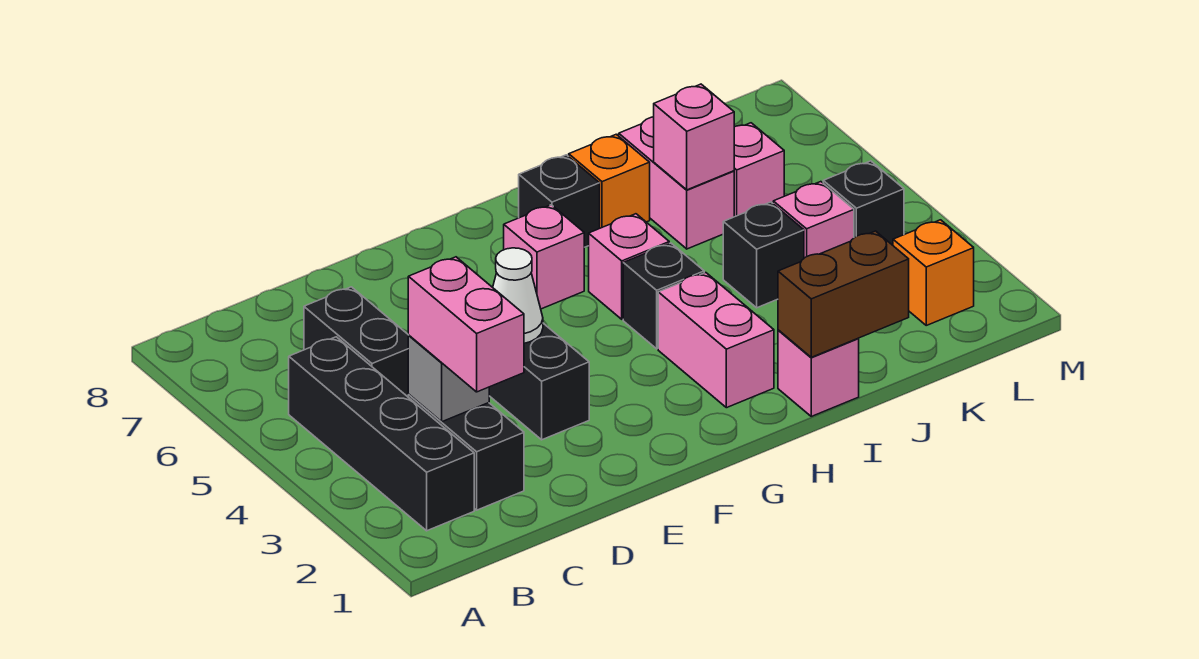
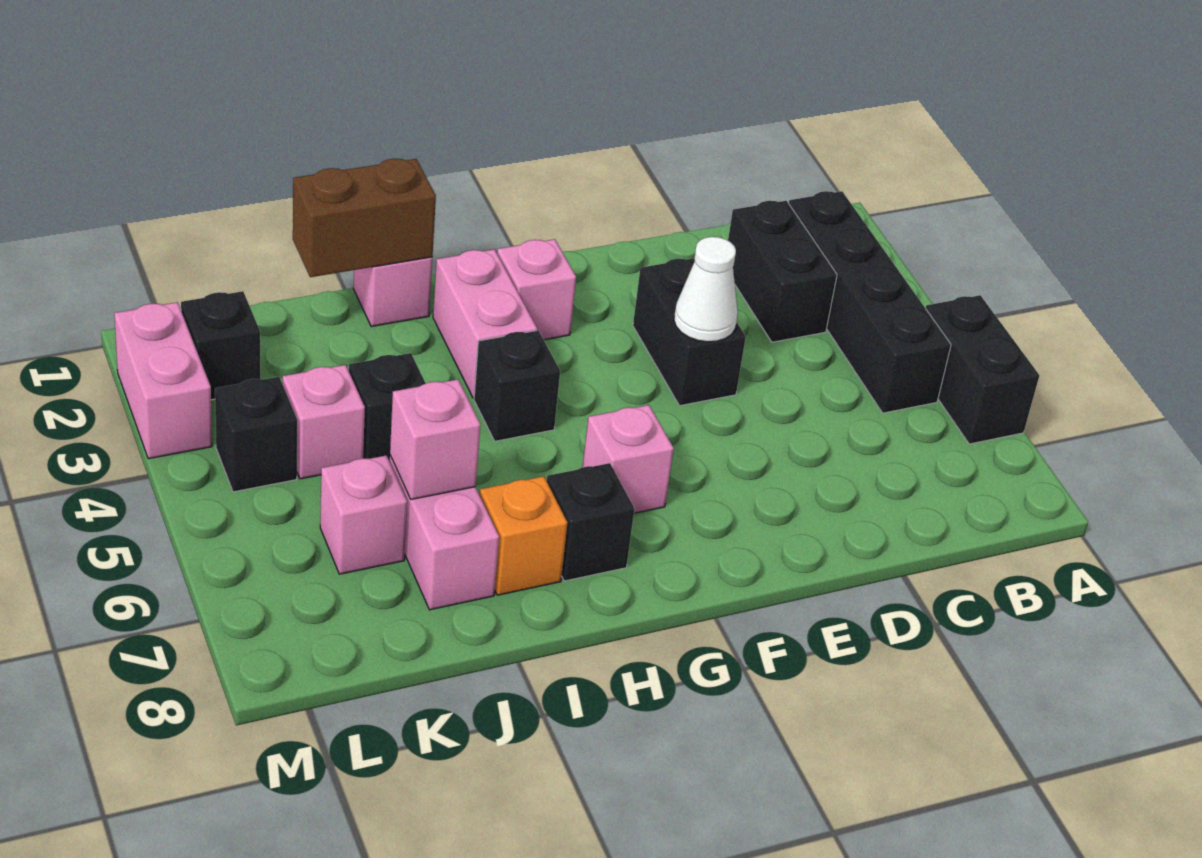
pink 1x2 brick [408,257,524,392] -> pink 1x2 brick moved to [114,302,212,459]
grey 1x1 brick [408,336,489,422] -> none
black 1x2 brick [304,287,409,397] -> black 1x2 brick moved to [926,295,1039,444]
pink 1x1 brick [589,214,669,319] -> pink 1x1 brick moved to [497,239,576,340]
orange 1x1 brick [893,220,974,325] -> black 1x1 brick [181,291,260,400]

